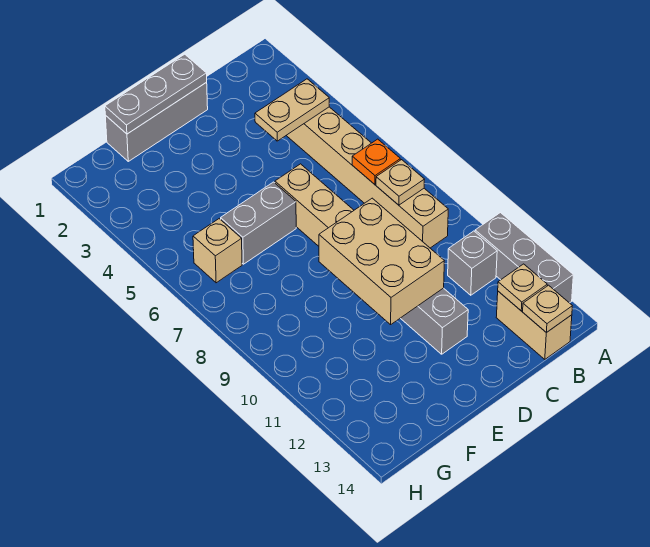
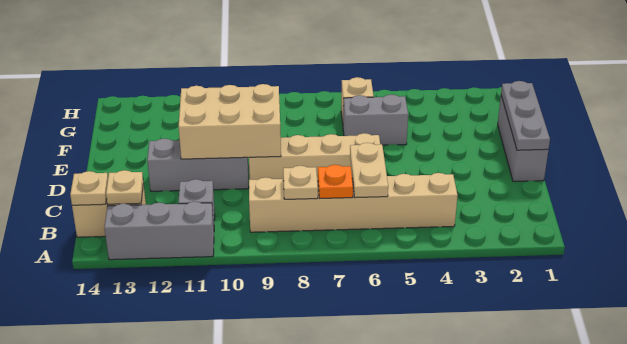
tan 1x2 plate [255,79,329,141] -> tan 1x2 plate moved to [350,143,388,198]
grey 1x2 brick [221,182,296,264] -> grey 1x2 brick turned to [343,95,408,145]

